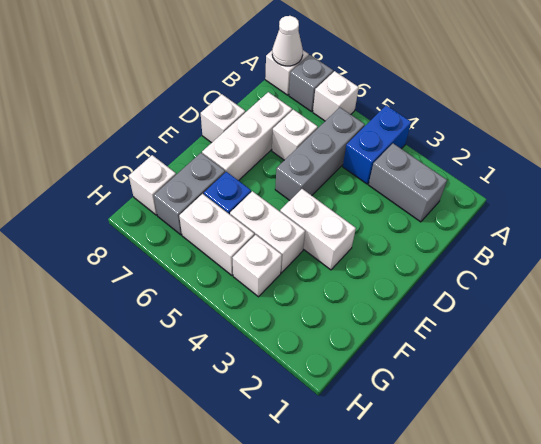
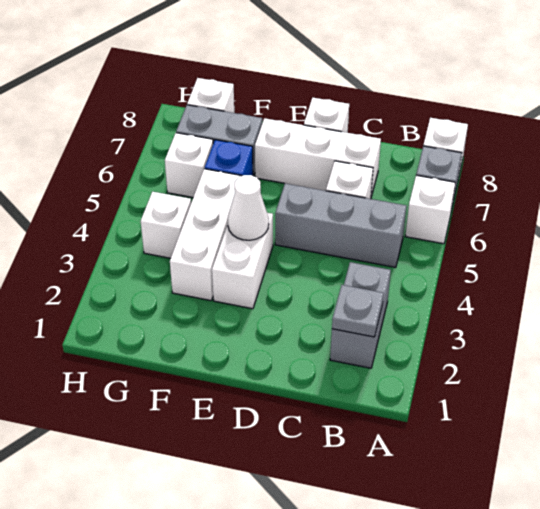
blue 1x2 brick [343,105,411,184] -> none
white 1x1 cone [272,16,303,66] -> white 1x1 cone moved to [228,175,269,240]
none -> grey 1x1 plate [332,285,384,337]
white 1x2 brick [230,191,305,273] -> white 1x3 brick [170,169,241,301]
white 1x2 brick [179,194,254,275] -> white 1x1 brick [165,133,213,197]

